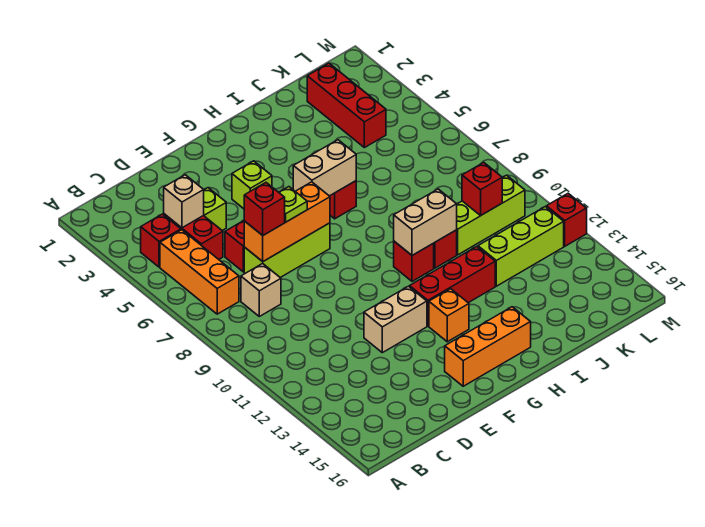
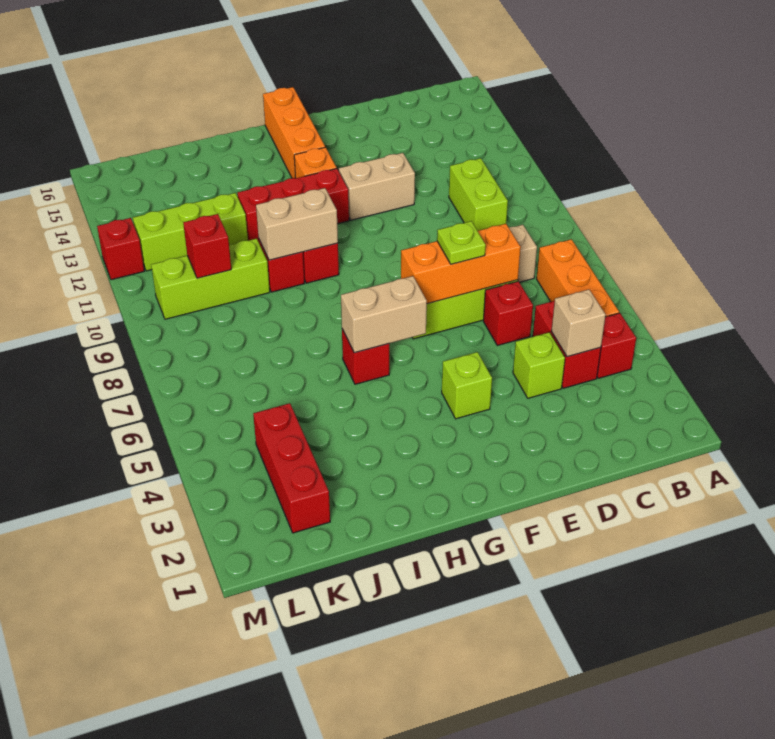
none -> lime 1x2 brick [449,158,508,231]
red 1x1 brick [244,183,285,235] -> none
orange 1x3 brick [445,307,531,386] -> orange 1x3 brick turned to [263,87,325,178]

